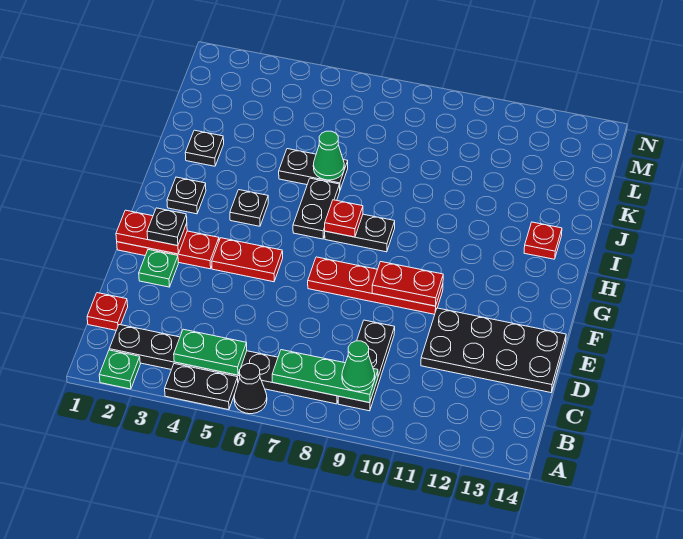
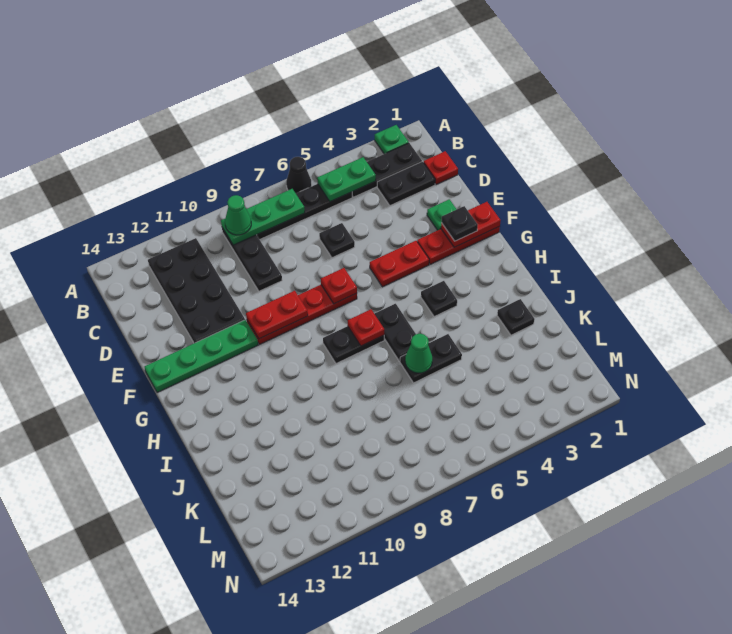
black 1x2 plate [165,364,238,410] -> black 1x2 plate moved to [377,162,435,206]
black 2x4 plate [421,308,566,393] -> black 2x4 plate turned to [148,238,245,343]
none -> green 1x4 plate [145,320,258,393]
black 1x1 plate [167,177,206,214] -> black 1x1 plate moved to [319,223,355,258]
red 1x1 plate [524,222,562,259] -> red 1x1 plate moved to [321,268,357,304]

